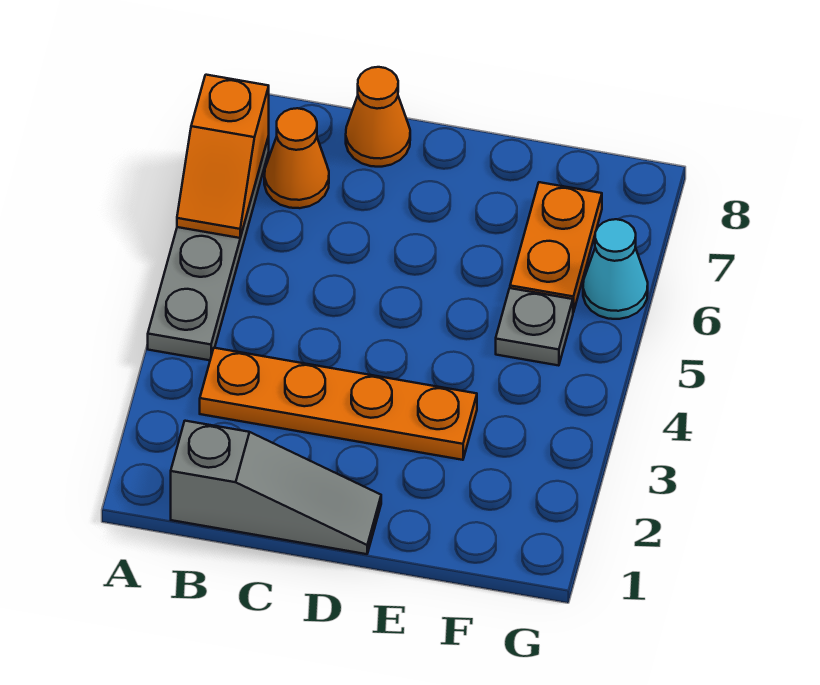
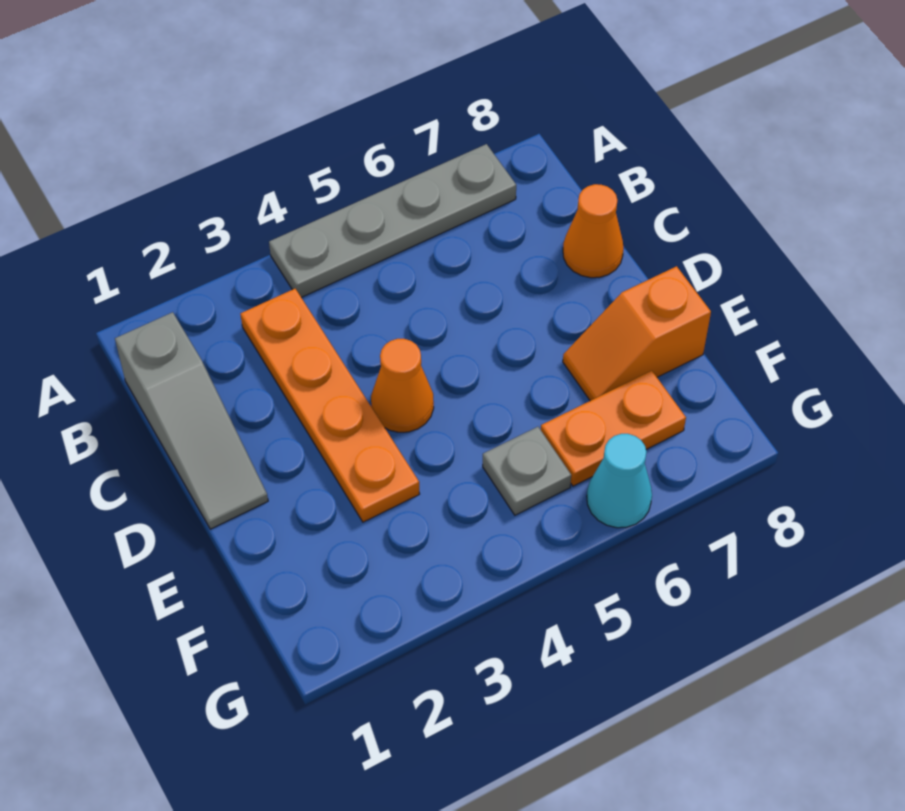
orange 1x2 slope [177,75,269,238] -> orange 1x2 slope moved to [563,266,711,401]
orange 1x1 cone [264,108,329,208] -> orange 1x1 cone moved to [371,339,434,432]

